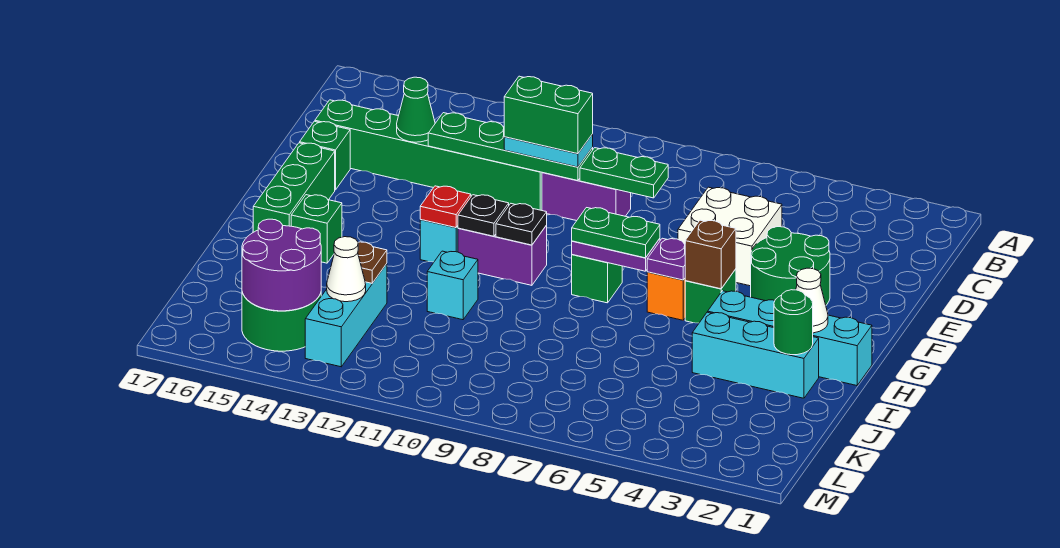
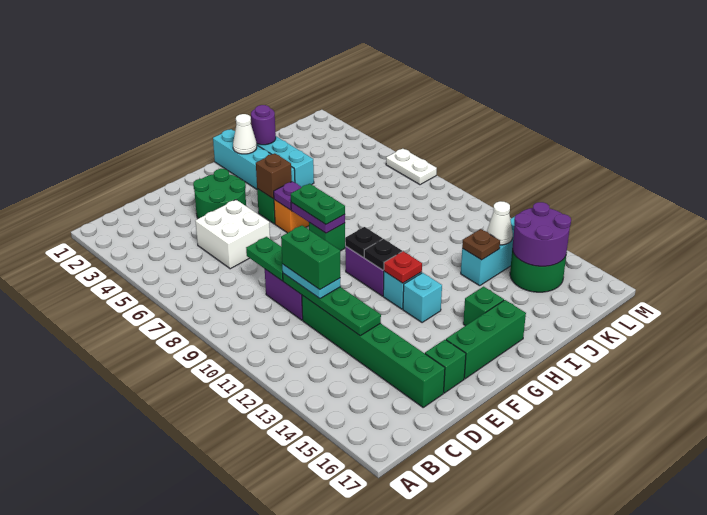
green 1x1 cone [397,77,435,142] -> none
green 1x1 round brick [774,290,813,355] -> purple 1x1 round brick [251,105,276,145]
cyan 1x1 brick [427,251,478,320] -> cyan 1x1 brick moved to [403,273,442,323]
none -> white 1x2 plate [386,149,437,185]

